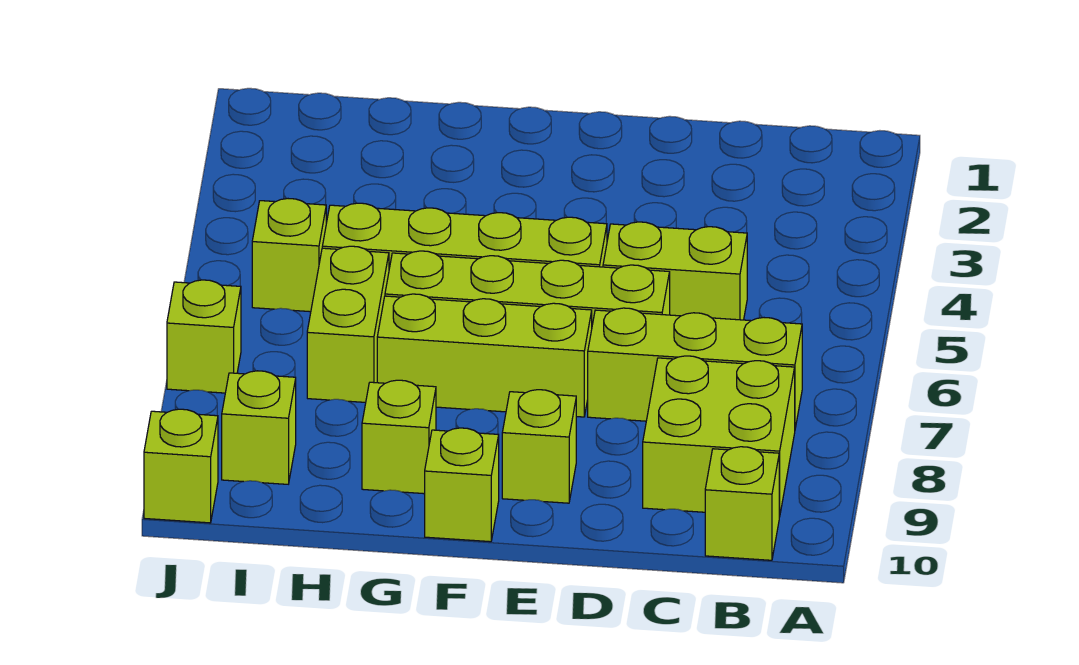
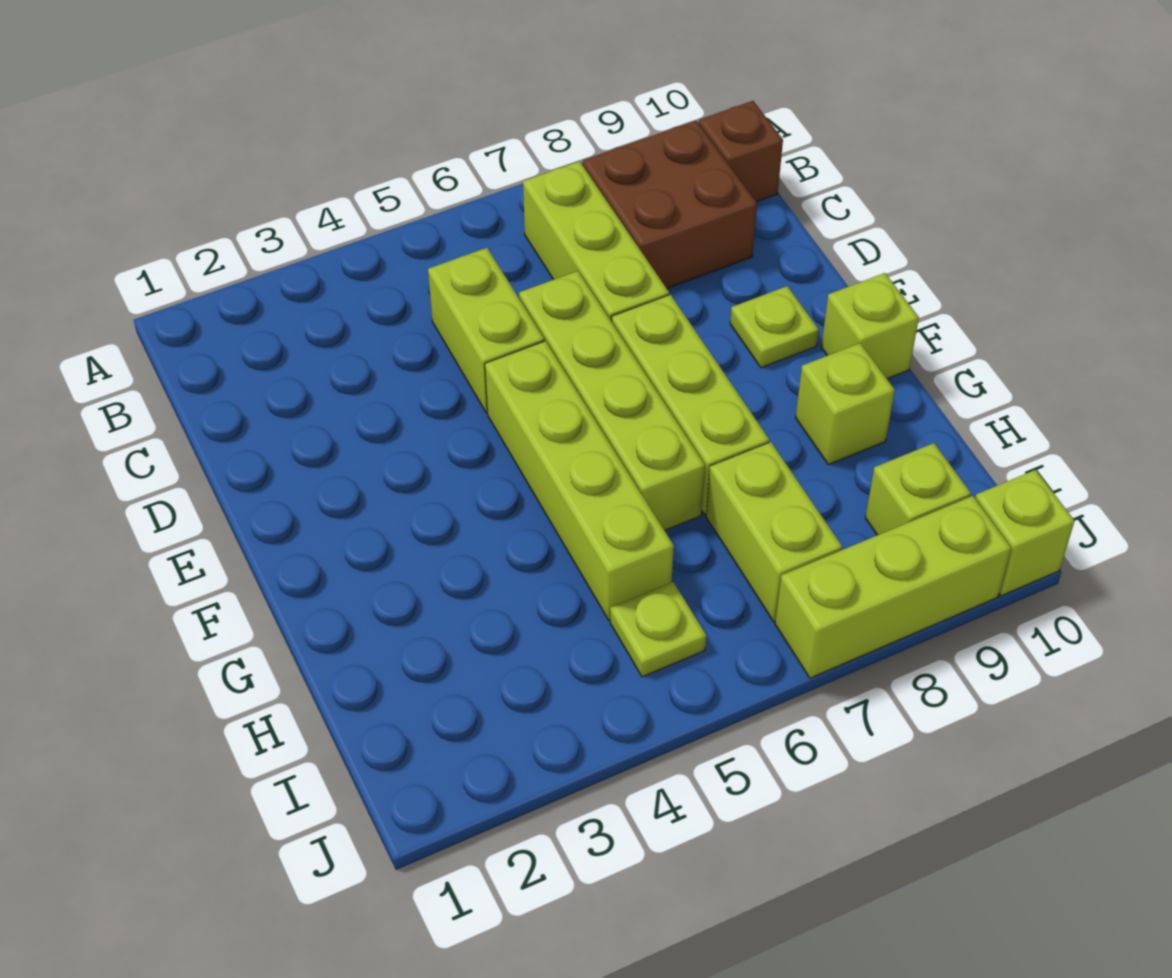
lime 2x2 brick [643,356,795,517] -> brown 2x2 brick [583,121,757,288]
lime 1x1 brick [705,447,779,560] -> brown 1x1 brick [699,101,783,202]
lime 1x1 brick [502,390,576,503] -> lime 1x1 plate [730,286,819,368]
lime 1x2 brick [307,246,389,402] -> lime 1x2 brick turned to [706,442,842,622]
lime 1x1 brick [252,199,326,312] -> lime 1x1 plate [610,582,706,677]
lime 1x1 brick [167,280,241,393] -> lime 1x3 brick [775,496,1011,678]

